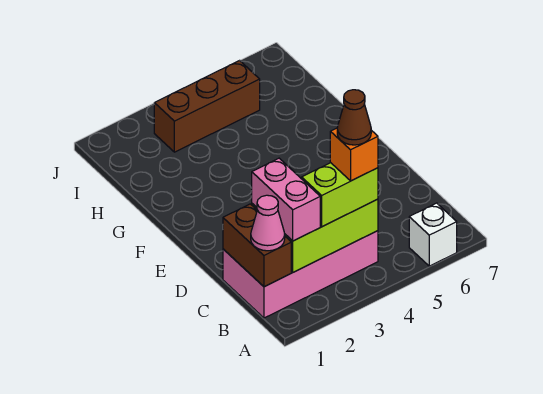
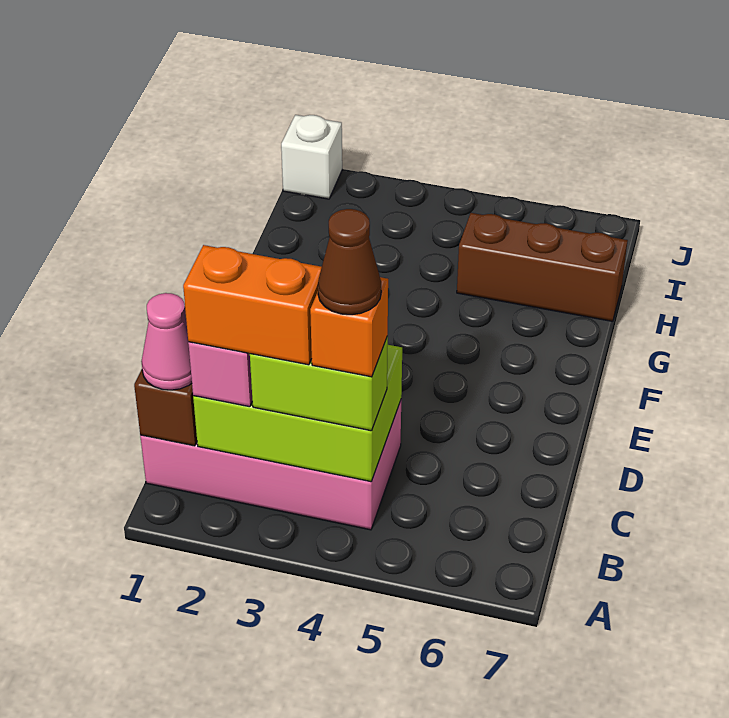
white 1x1 brick [409,203,457,266] -> white 1x1 brick moved to [281,115,342,199]
none -> orange 1x2 brick [183,245,322,365]
brown 1x3 brick [154,61,260,152] -> brown 1x3 brick moved to [457,213,628,321]

